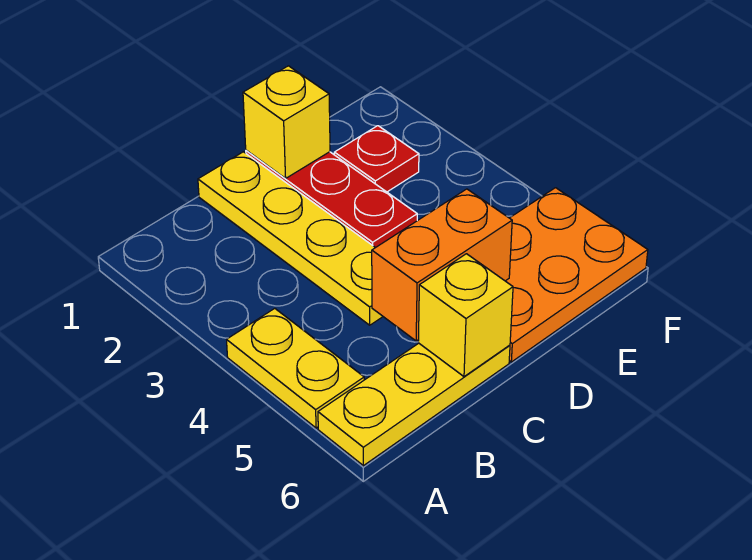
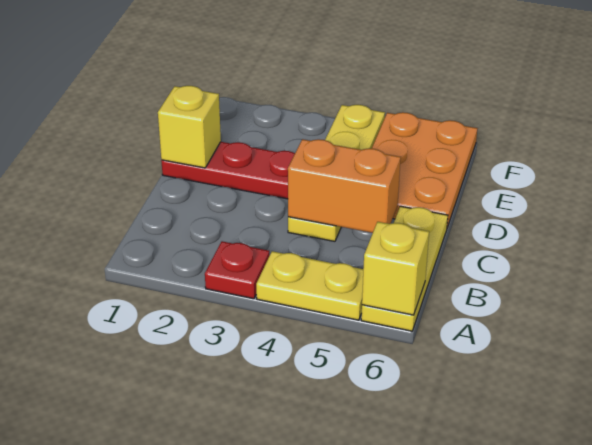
yellow 1x4 plate [198,152,383,325] -> yellow 1x4 plate turned to [288,105,385,241]
orange 1x2 brick [372,189,512,341] -> orange 1x2 brick turned to [288,139,401,233]
yellow 1x1 brick [418,254,513,377] -> yellow 1x1 brick moved to [362,222,429,315]
red 1x1 plate [334,126,419,192] -> red 1x1 plate moved to [205,241,269,299]

